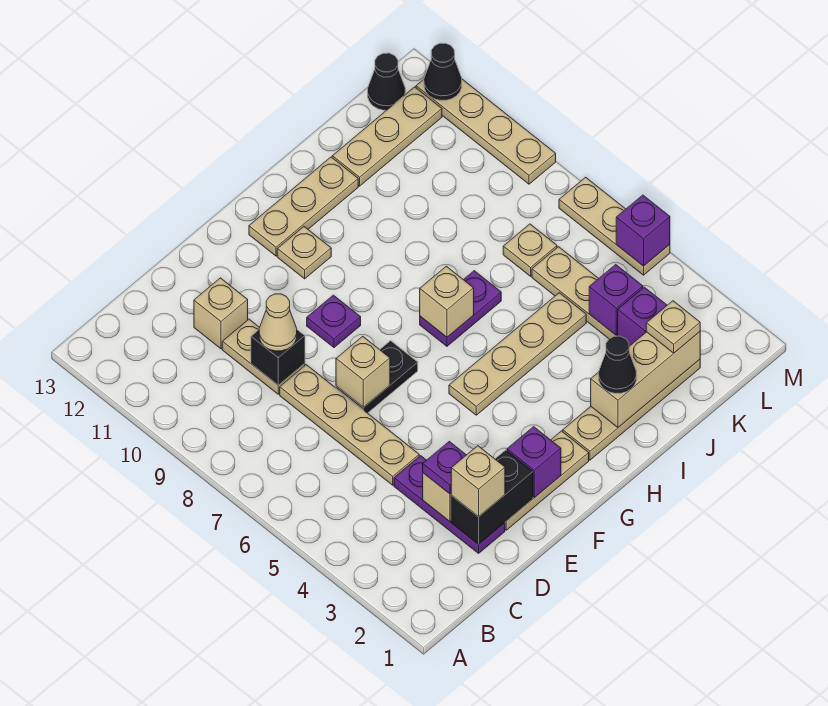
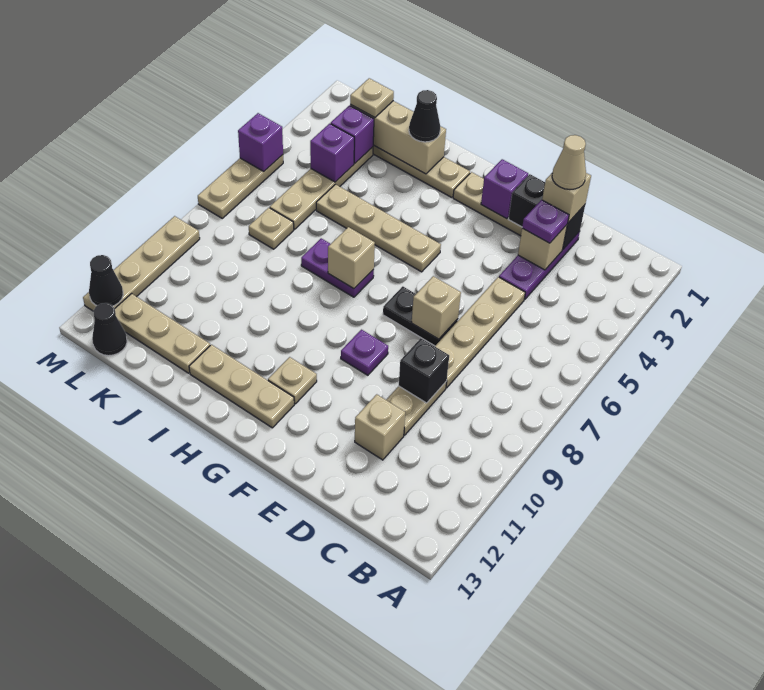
tan 1x1 cone [259,294,297,351] -> tan 1x1 cone moved to [552,135,586,190]

